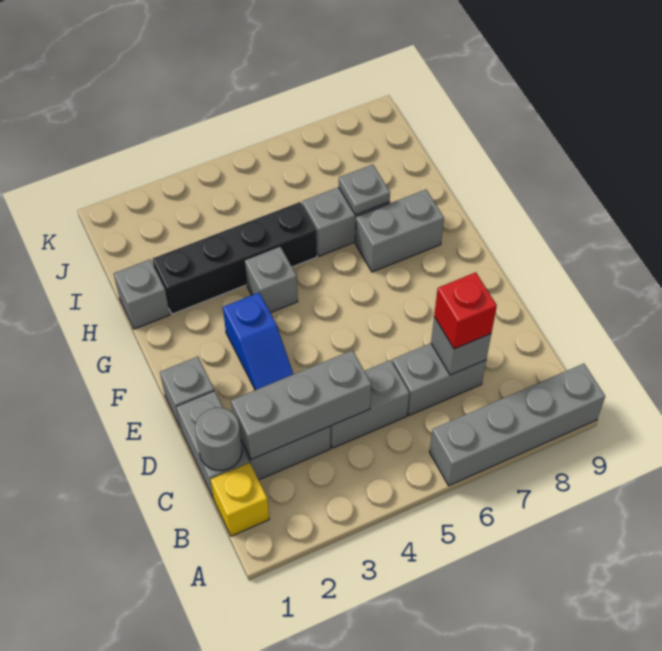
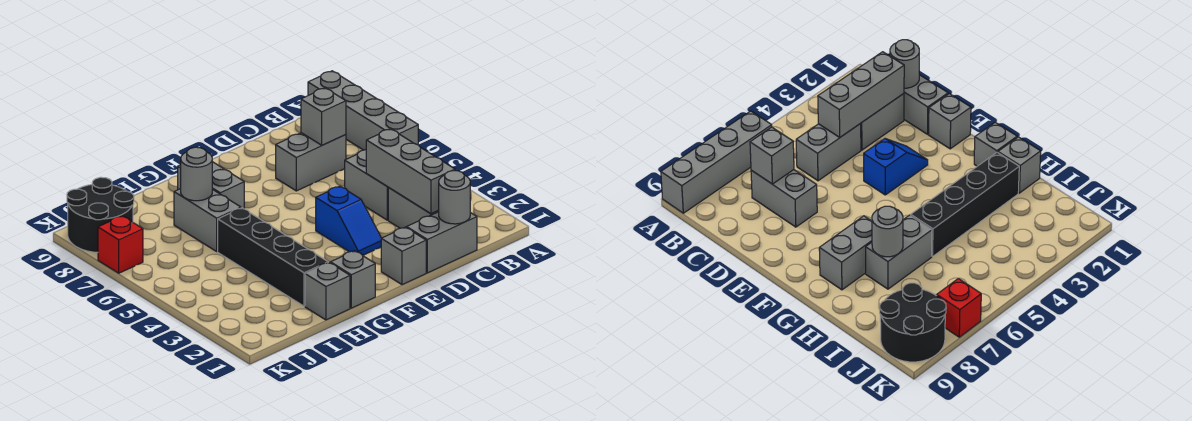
yellow 1x1 brick [210,462,269,536] -> none
grey 1x2 brick [392,343,486,415] -> grey 1x2 brick turned to [276,133,346,191]
red 1x1 brick [434,272,497,349] -> red 1x1 brick moved to [98,216,143,273]
blue 1x2 slope [223,293,293,390] -> blue 1x2 slope turned to [316,186,382,255]
grey 1x1 brick [245,246,298,313] -> grey 1x1 brick moved to [331,251,375,308]
grey 1x1 plate [339,165,390,215] -> grey 1x1 round brick [181,147,212,201]
none -> black 2x2 round brick [67,177,134,252]

